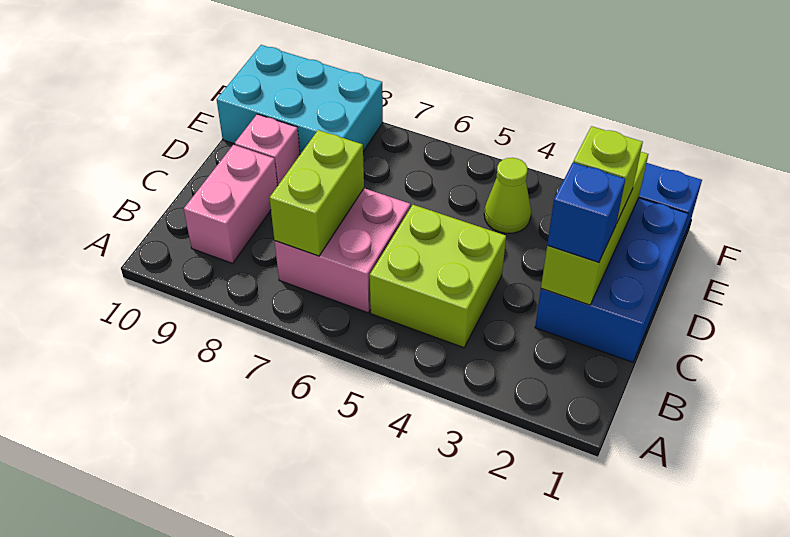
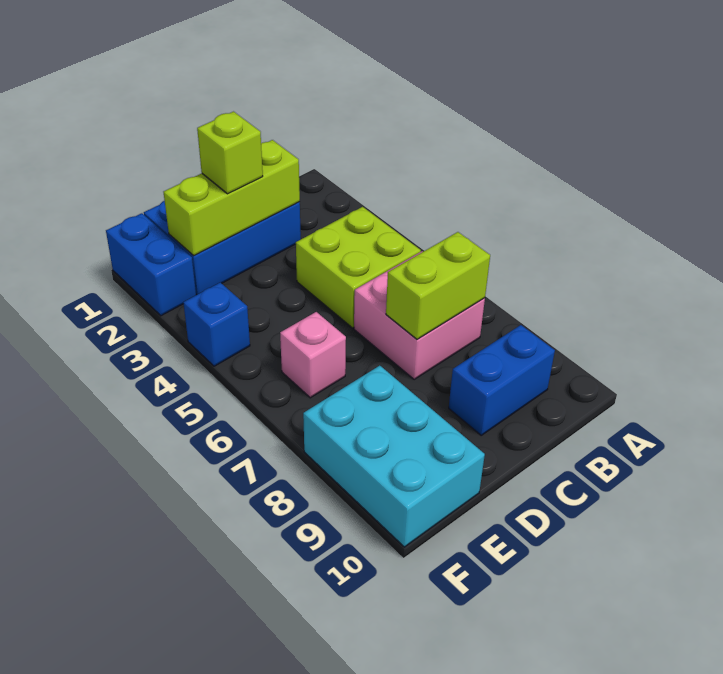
pink 1x2 brick [184,145,277,263] -> blue 1x2 brick [449,325,555,435]
blue 1x1 brick [547,163,625,262] -> blue 1x1 brick moved to [183,282,250,366]
pink 1x1 brick [235,114,300,186] -> pink 1x1 brick moved to [280,312,346,398]
lime 1x1 cone [484,158,531,233] -> none

